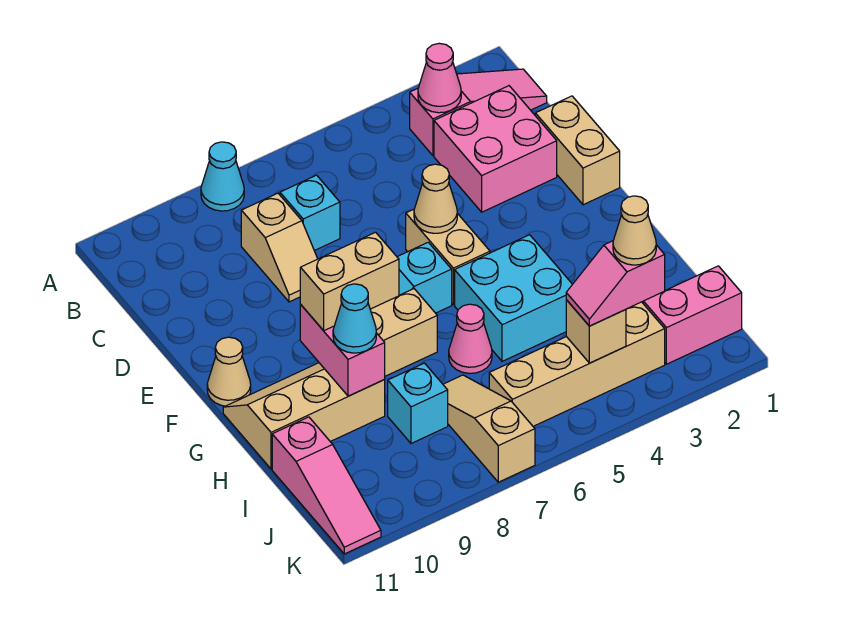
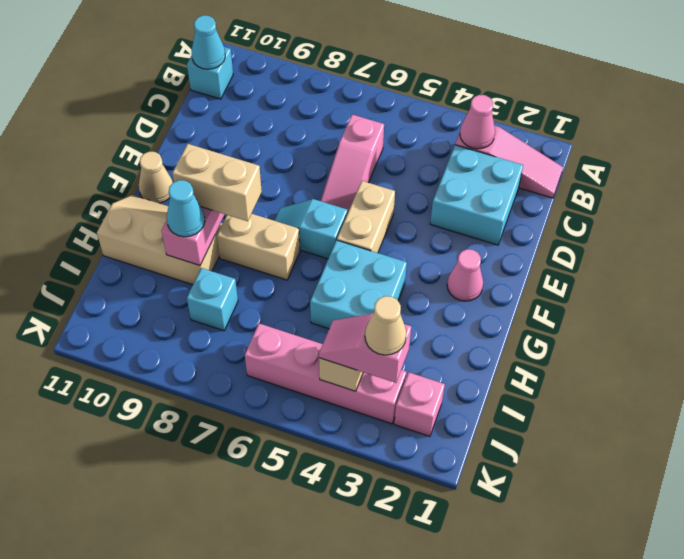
cyan 1x1 cone [201,142,244,211] -> cyan 1x1 cone moved to [192,15,225,69]
pink 2x2 brick [434,86,557,212] -> cyan 2x2 brick [430,145,523,245]
cyan 1x1 brick [280,175,340,251] -> cyan 1x1 brick moved to [187,47,233,99]
tan 1x2 slope [241,193,318,302] -> none
tan 1x2 brick [535,96,620,205] -> none
tan 1x1 cone [414,164,457,233] -> none
pink 1x1 cone [449,304,492,373] -> pink 1x1 cone moved to [447,249,483,301]
tan 1x3 slope [443,375,535,482] -> none
pink 1x3 slope [272,417,381,554] -> pink 1x3 slope moved to [321,115,384,214]
pink 1x2 brick [643,266,742,364] -> pink 1x1 brick [394,372,445,436]
tan 1x4 brick [489,302,665,426] -> pink 1x4 brick [245,324,406,424]

